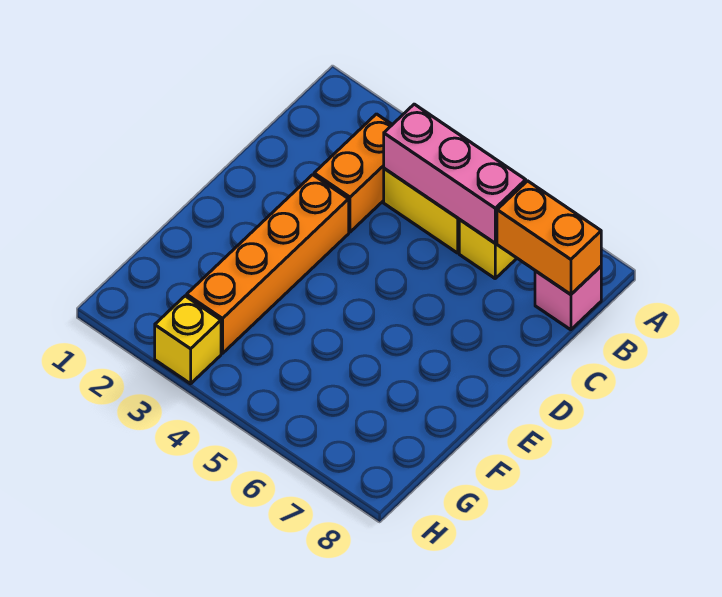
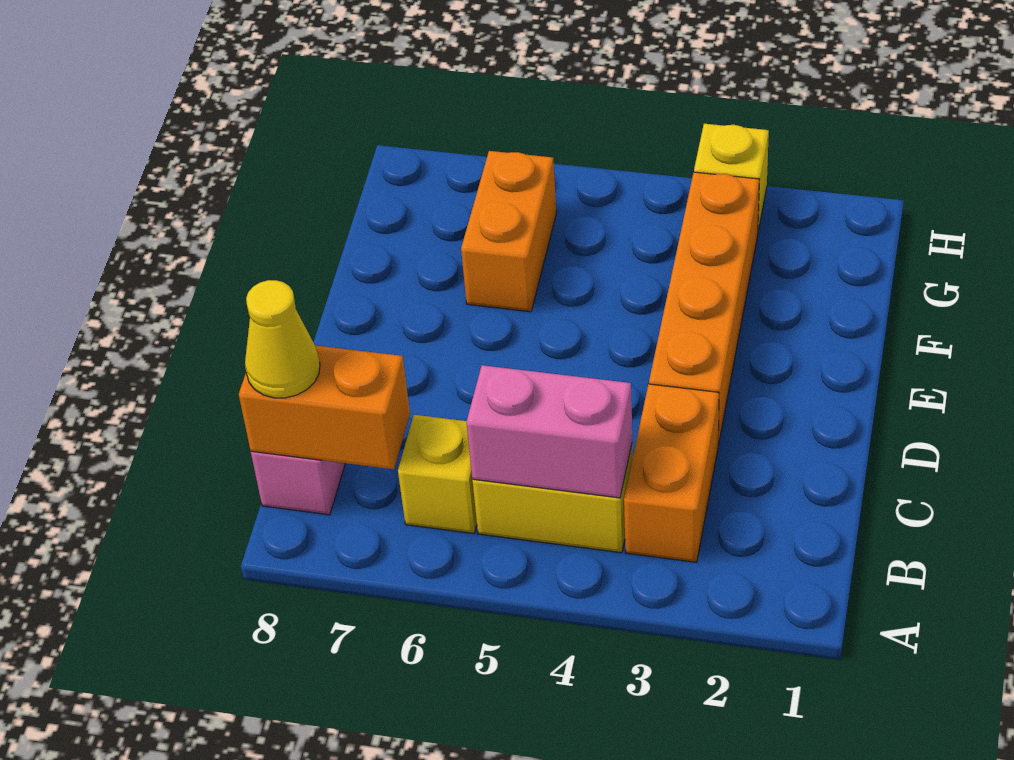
pink 1x3 brick [384,104,526,243] -> pink 1x2 brick [466,365,632,498]
none -> yellow 1x1 cone [245,280,320,398]
none -> orange 1x2 brick [461,151,556,312]

